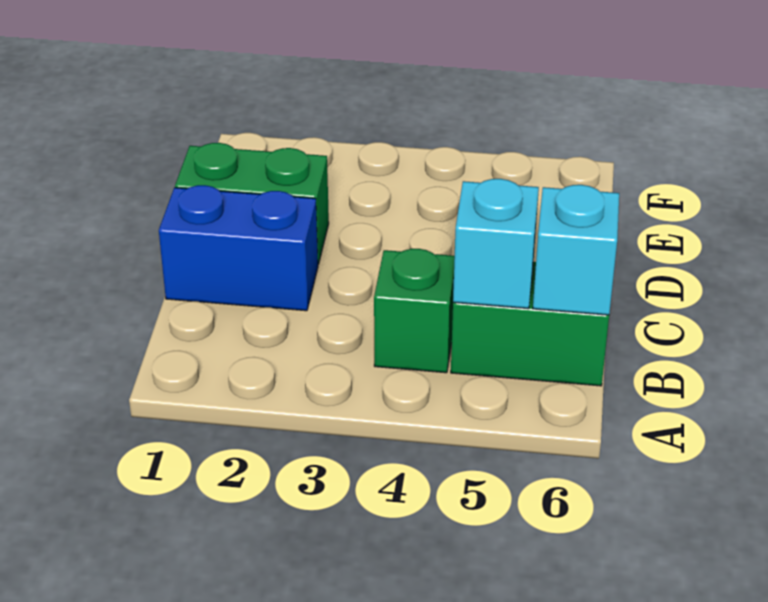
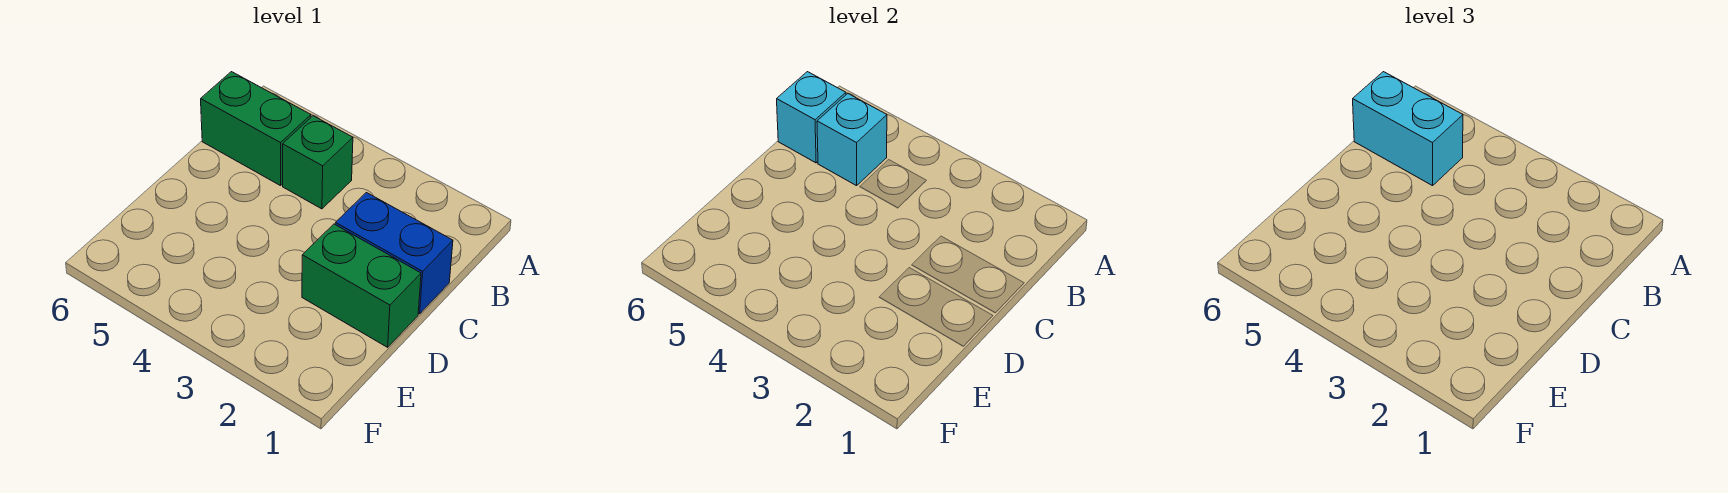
none -> cyan 1x2 brick [1353,72,1463,186]

